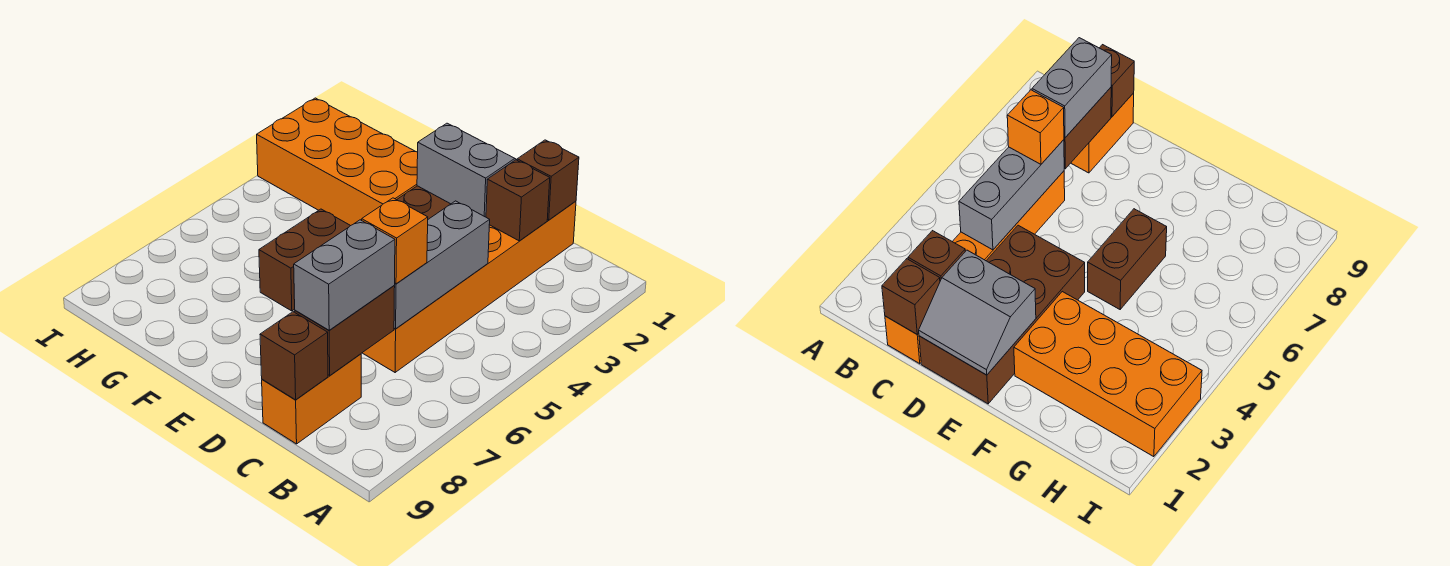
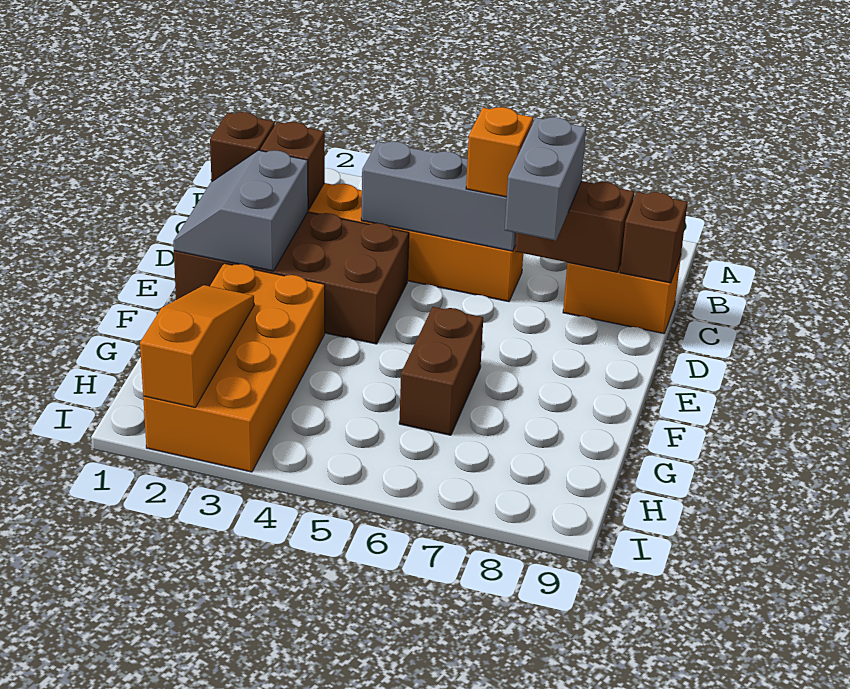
grey 1x2 brick [294,220,395,330] -> grey 1x2 brick turned to [505,117,586,241]
brown 1x2 brick [259,209,350,311] -> brown 1x2 brick turned to [399,307,483,435]
none -> orange 1x3 slope [140,285,254,407]

